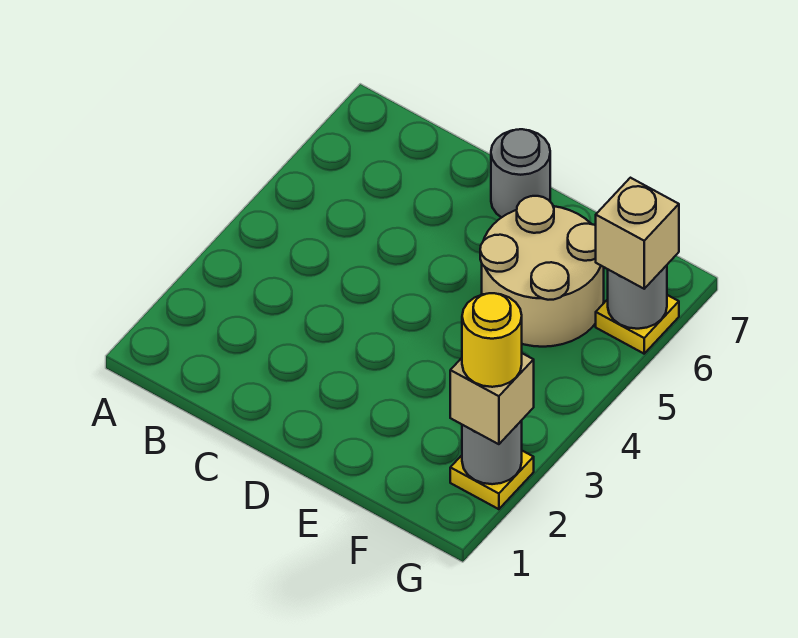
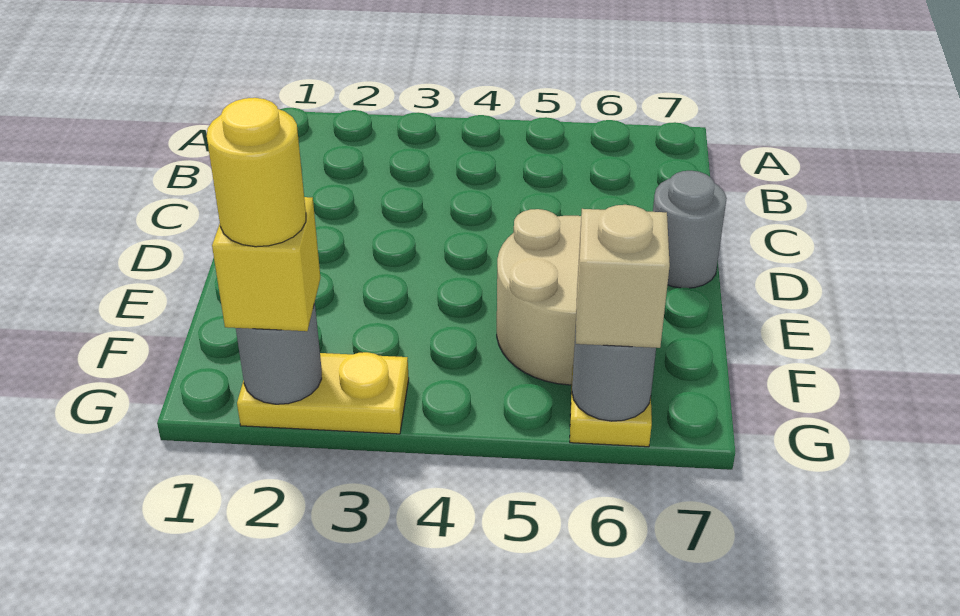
yellow 1x1 plate [450,451,534,509] -> yellow 1x2 plate [237,352,409,434]
tan 1x1 brick [450,353,534,444] -> yellow 1x1 brick [212,197,320,331]

